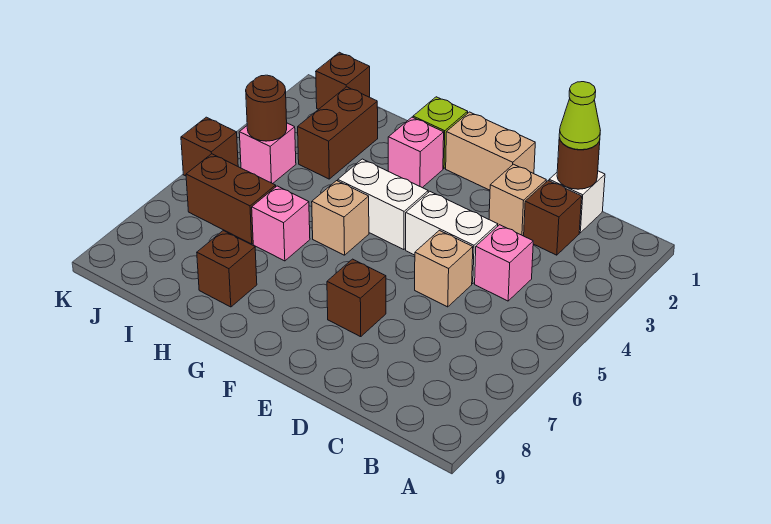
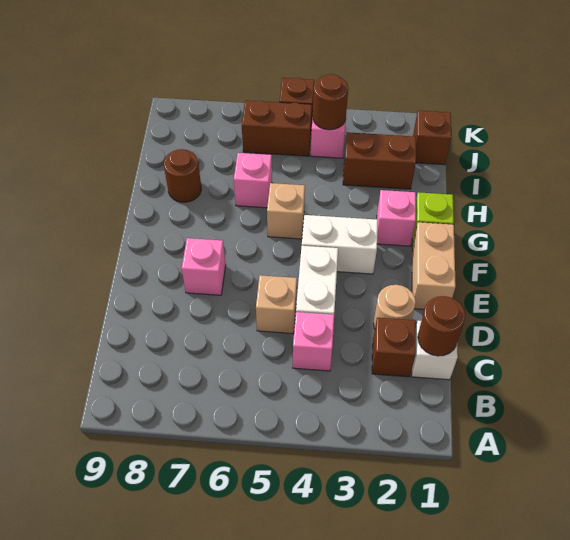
lime 1x1 cone [559,82,600,150] -> none
tan 1x1 brick [489,164,546,236] -> tan 1x1 round brick [374,285,416,329]
brown 1x1 brick [327,259,386,337] -> pink 1x1 brick [182,238,226,295]
white 1x2 brick [338,159,428,250] -> white 1x2 brick turned to [302,215,378,274]
brown 1x1 brick [197,231,257,307] -> brown 1x1 round brick [164,149,201,202]
brown 1x2 brick [186,154,276,244] -> brown 1x2 brick turned to [242,100,312,156]

